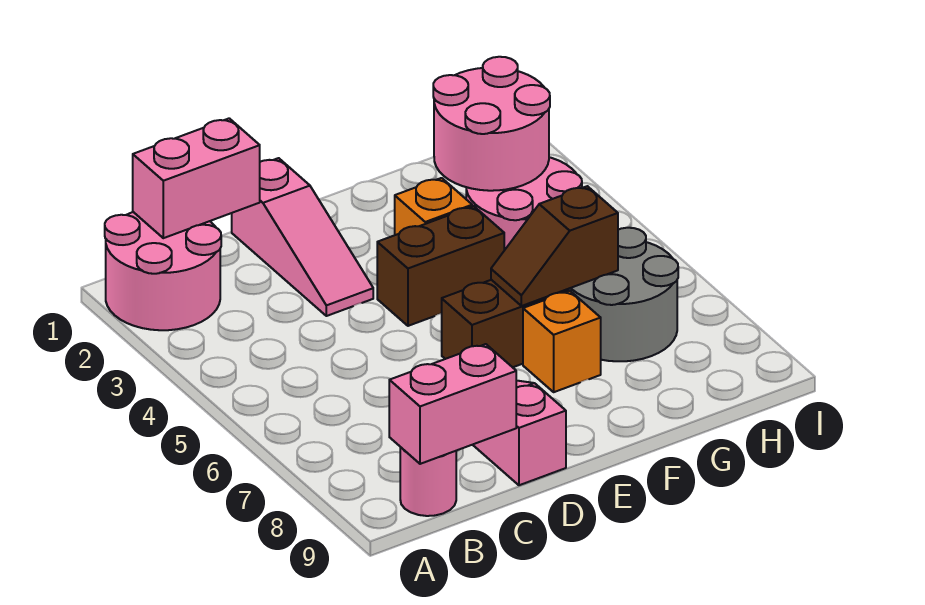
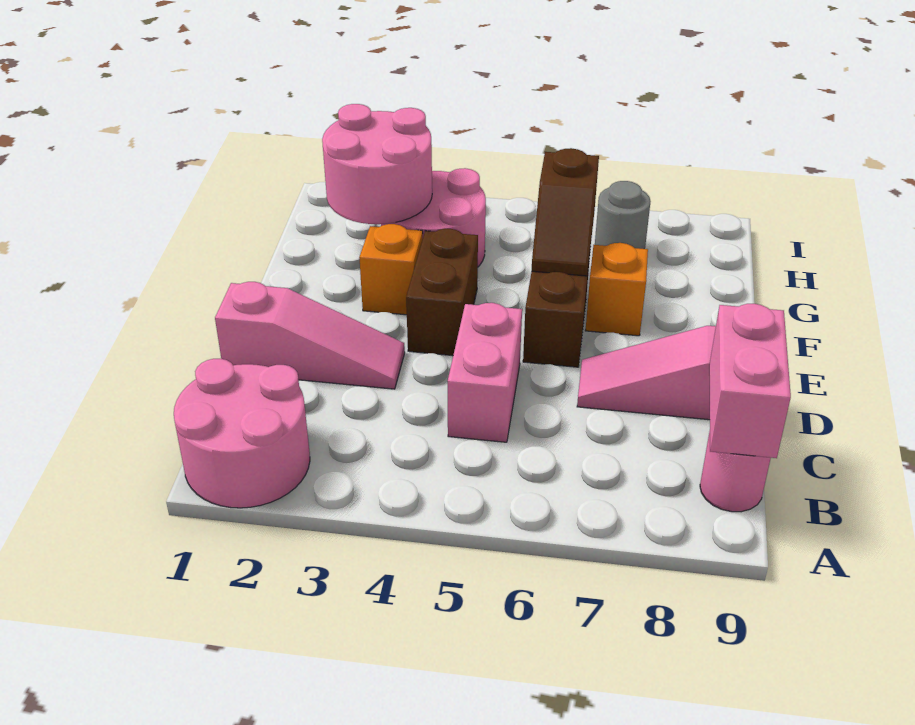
pink 1x2 brick [133,118,260,238] -> pink 1x2 brick moved to [448,303,522,442]
grey 2x2 round brick [569,228,678,361] -> grey 1x1 round brick [595,181,651,249]

